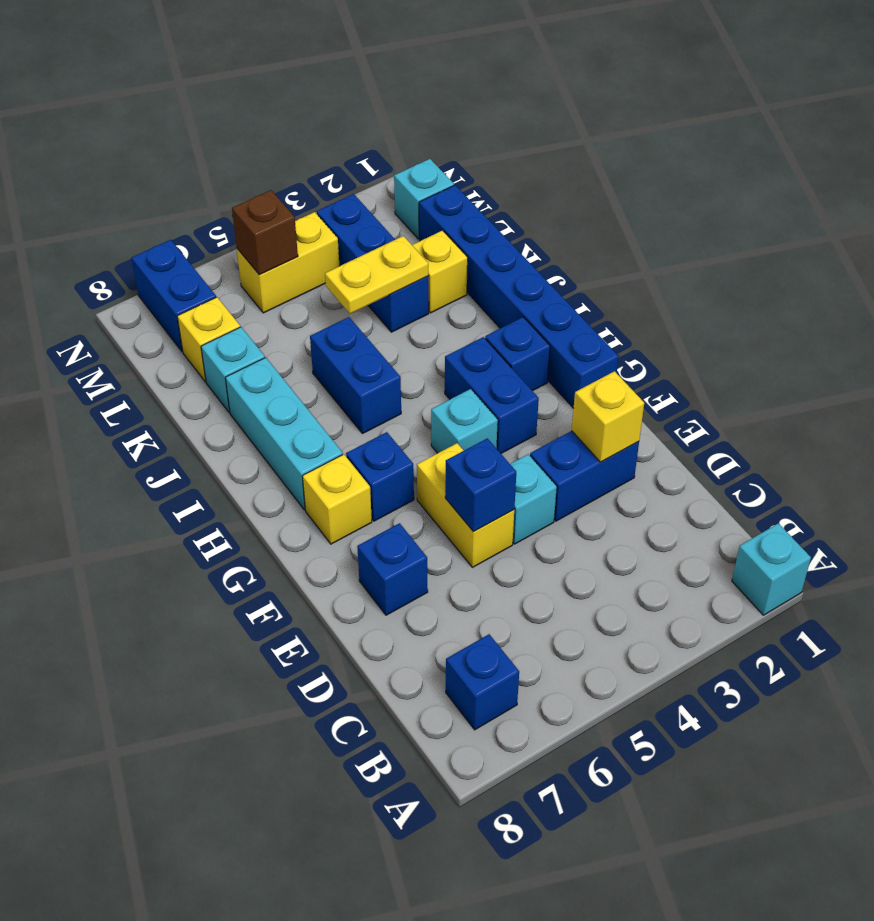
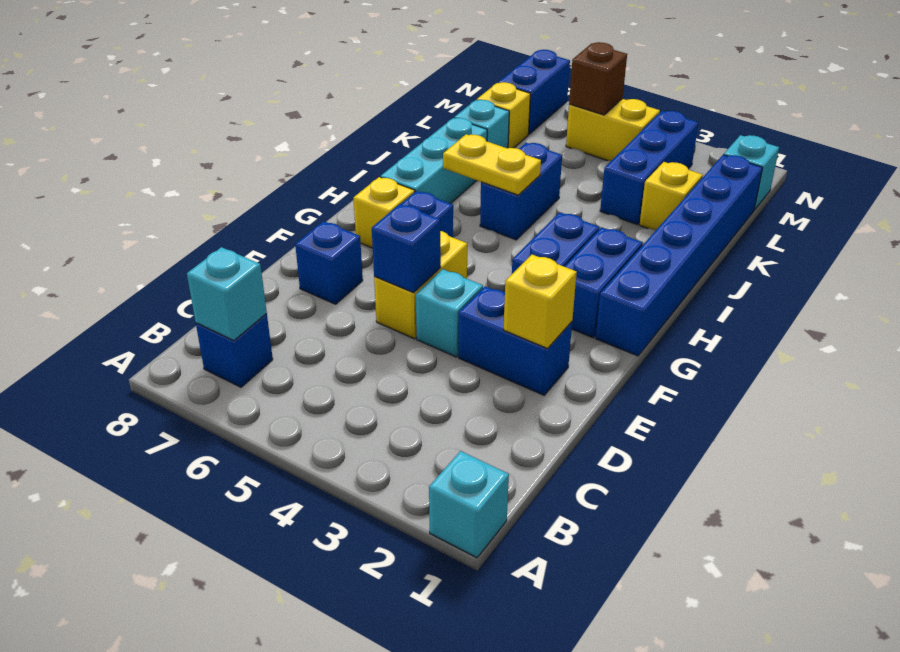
cyan 1x1 brick [431,389,498,453] -> cyan 1x1 brick moved to [187,247,267,341]
blue 1x1 brick [485,317,550,391] -> blue 1x2 brick [564,227,642,338]
yellow 1x2 plate [325,236,428,314] -> yellow 1x2 plate moved to [443,134,541,195]

